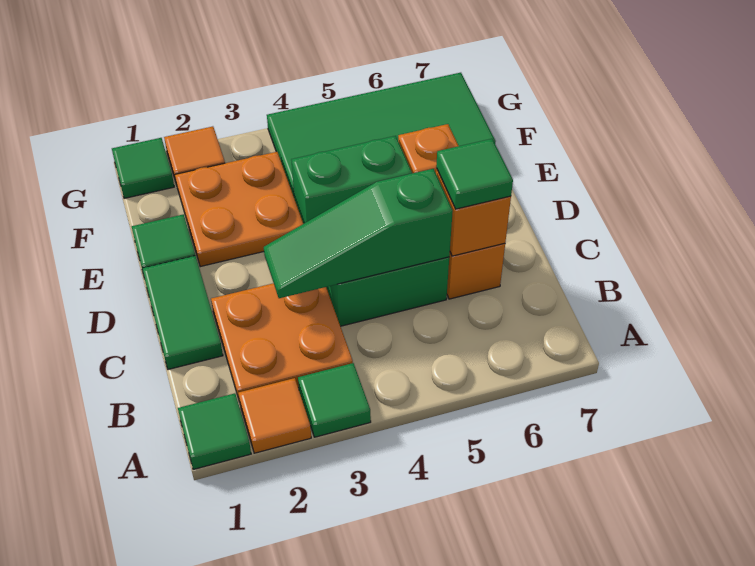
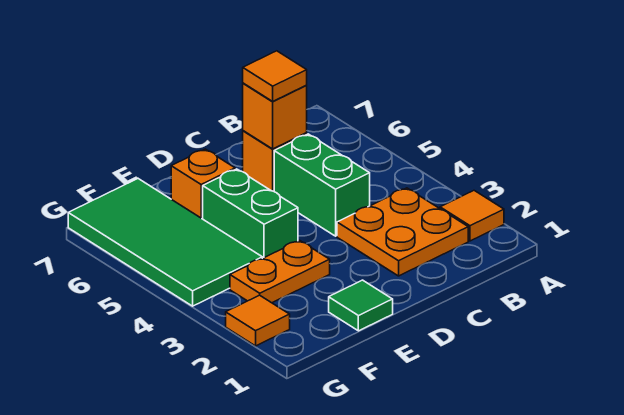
green 1x1 tile [178,393,251,470] -> none
green 1x1 tile [298,363,371,437] -> none
green 1x2 tile [142,256,223,369] -> none
green 1x3 slope [264,169,453,298] -> none
green 1x1 tile [436,139,513,209] -> orange 1x1 tile [243,51,307,102]
orange 2x2 plate [175,152,303,267] -> orange 1x2 plate [230,240,330,303]
green 1x1 tile [112,138,174,198] -> none

